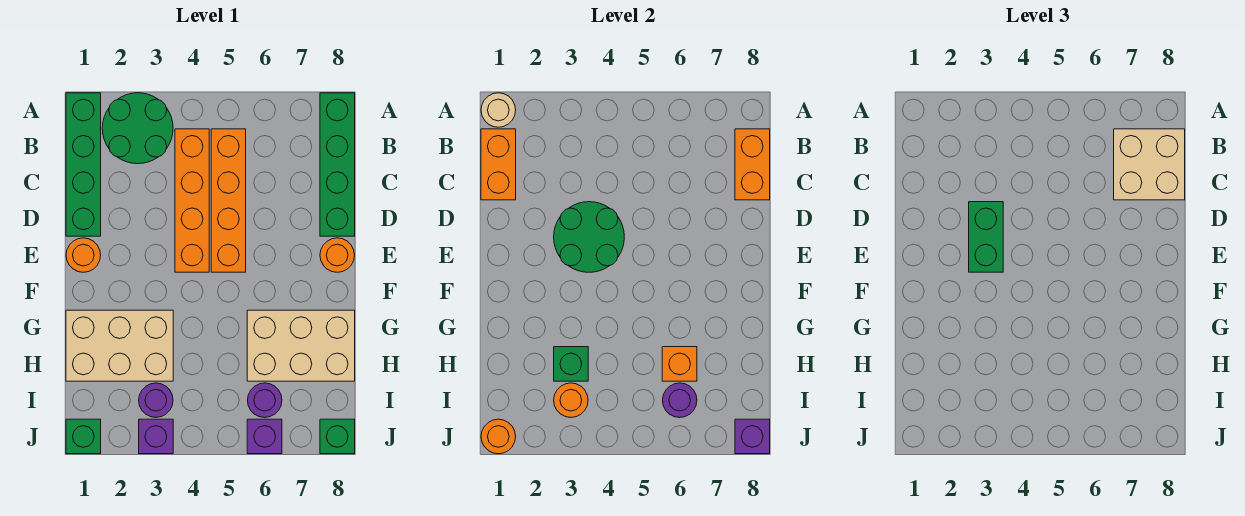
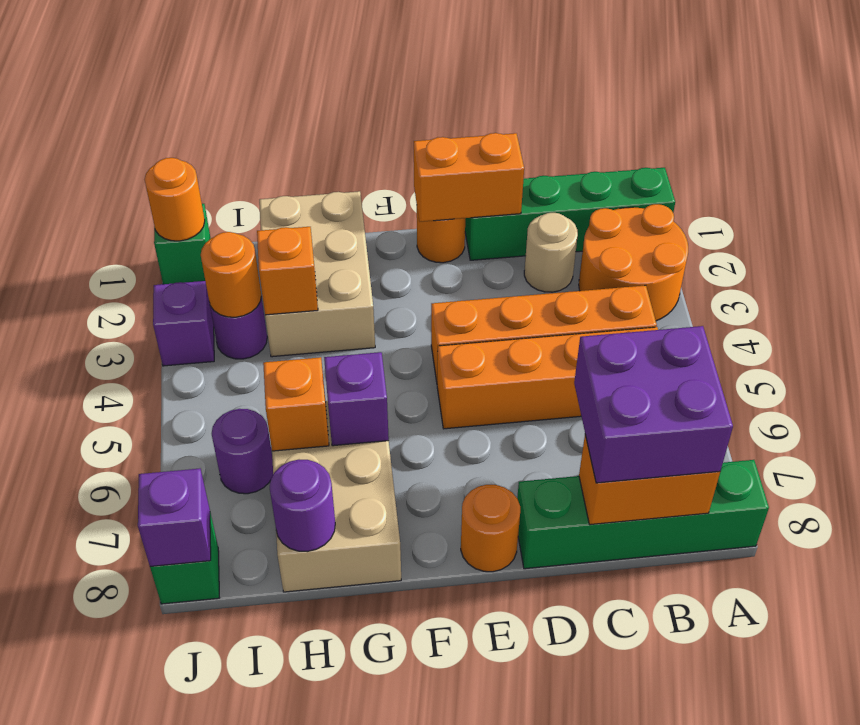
tan 1x1 round brick [481,93,516,127] -> tan 1x1 round brick moved to [524,213,578,292]
green 2x2 round brick [102,93,173,164] -> orange 2x2 round brick [579,204,688,321]
orange 1x2 brick [481,129,516,200] -> orange 1x2 brick moved to [414,133,524,222]
tan 2x2 brick [1114,129,1185,200] -> purple 2x2 brick [574,326,733,483]
green 2x2 round brick [554,202,624,272] -> none
green 1x2 brick [969,202,1003,272] -> none
green 1x1 brick [554,347,588,381] -> orange 1x1 brick [257,227,318,315]
purple 1x1 round brick [663,383,697,418] -> purple 1x1 round brick moved to [270,460,335,552]
purple 1x1 brick [247,419,282,454] -> purple 1x1 brick moved to [324,352,389,446]

